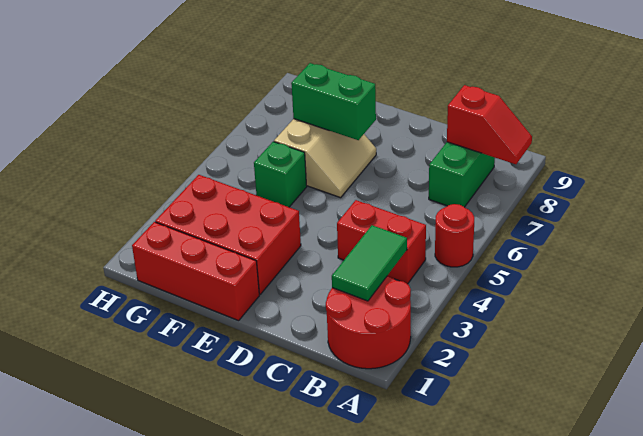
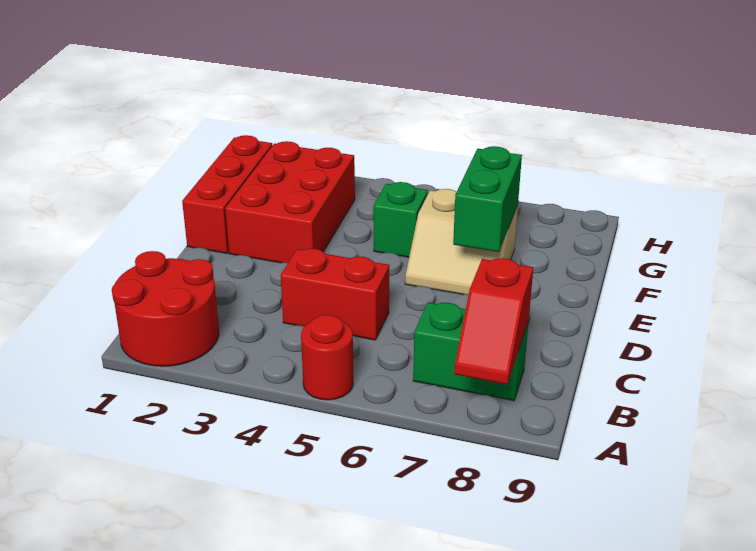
green 1x2 tile [332,225,407,301] -> none
red 1x2 brick [337,200,426,284] -> red 1x2 brick turned to [281,248,389,340]

